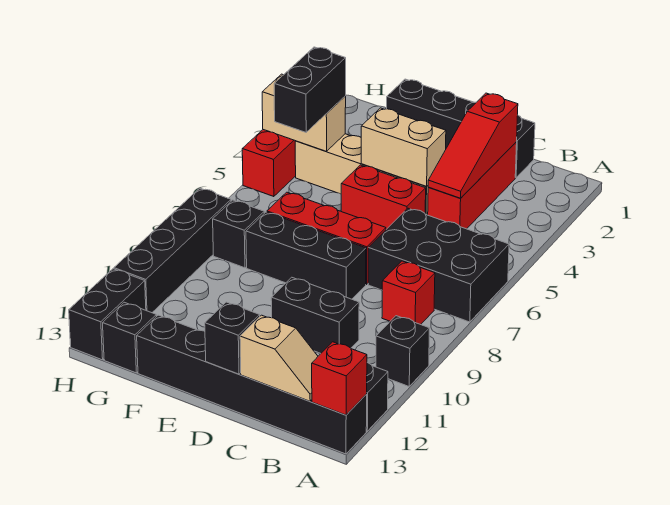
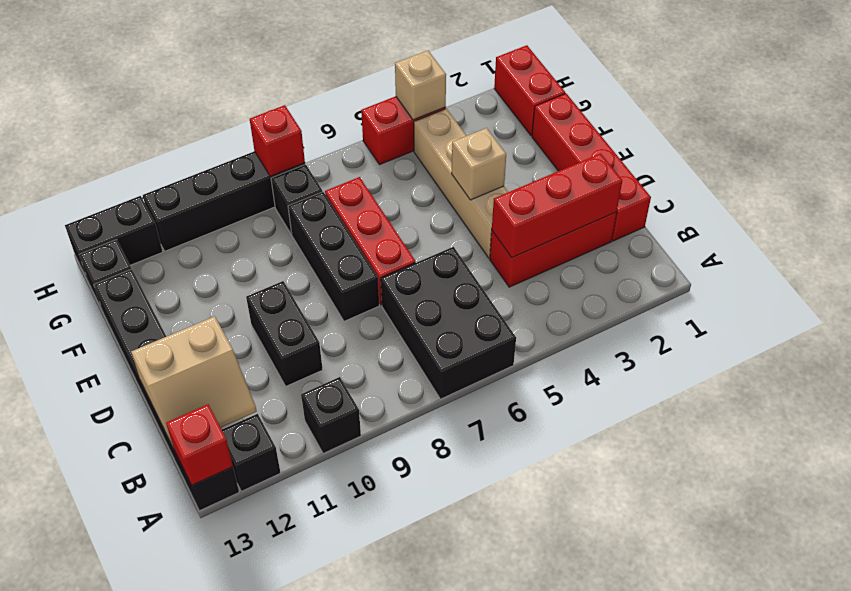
red 1x1 brick [382,261,435,325] -> red 1x1 brick moved to [250,105,305,177]
tan 1x2 slope [240,315,318,401] -> tan 2x2 slope [131,316,257,448]
black 1x4 brick [387,79,535,178] -> red 1x4 brick [532,93,651,241]
red 1x3 slope [428,93,518,198] -> red 1x3 brick [492,153,622,258]
tan 1x2 brick [361,108,446,187] -> tan 1x1 brick [452,128,506,200]
red 1x2 brick [341,165,426,229] -> red 1x2 brick moved to [494,45,565,136]
black 1x1 brick [205,302,260,374] -> none
tan 1x2 brick [262,74,346,151] -> tan 1x1 brick [395,51,446,120]
black 1x2 brick [274,47,346,132] -> none

